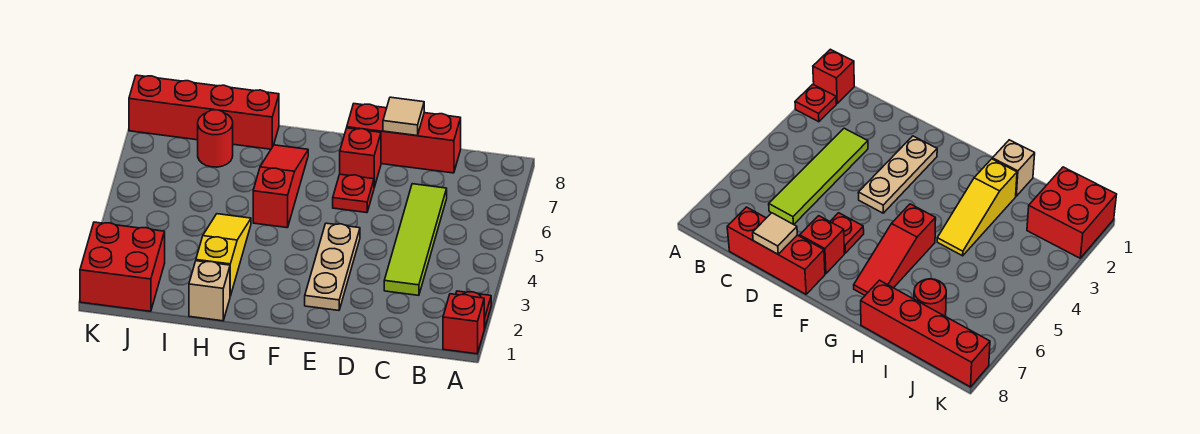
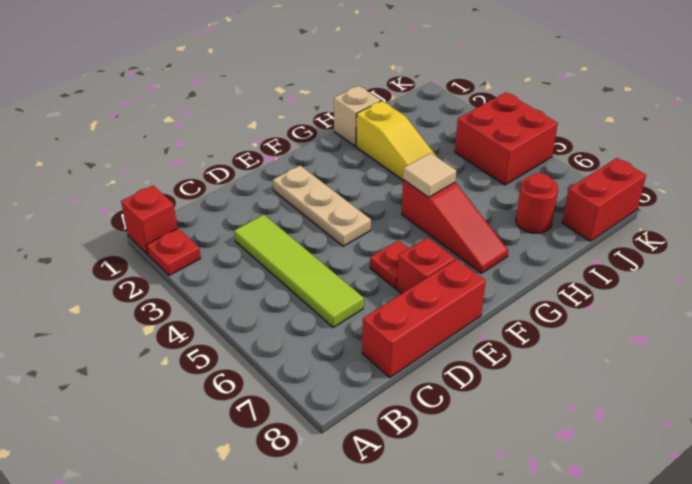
tan 1x1 tile [383,97,424,136] -> tan 1x1 tile moved to [403,153,456,197]
red 1x4 brick [129,75,279,149] -> red 1x2 brick [562,158,646,241]
red 2x2 brick [80,222,165,311] -> red 2x2 brick moved to [455,93,558,185]

